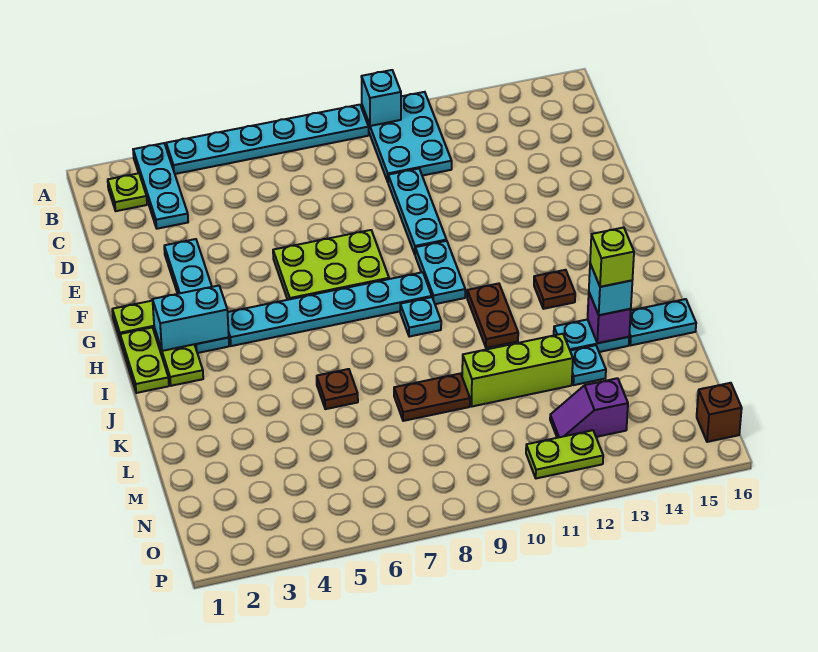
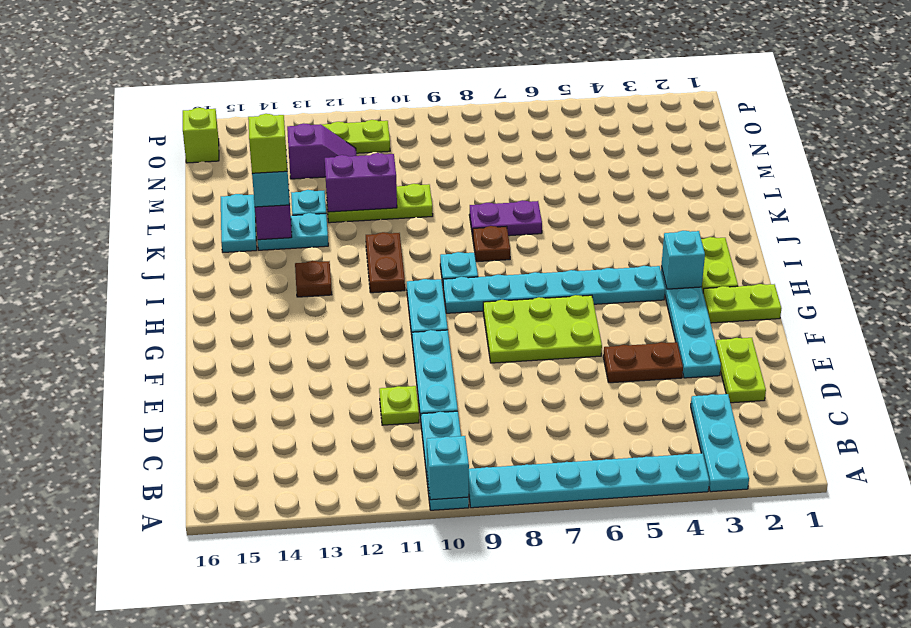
cyan 2x3 plate [362,92,452,181] -> cyan 1x3 plate [421,411,469,510]
lime 1x1 plate [108,173,147,211] -> lime 1x1 plate moved to [379,386,419,425]
lime 1x2 plate [120,328,169,393] -> lime 1x2 plate moved to [716,338,766,403]
cyan 1x2 brick [152,286,229,351] -> cyan 1x1 brick [661,231,705,289]
brown 1x1 plate [317,369,358,409] -> brown 1x1 plate moved to [473,226,510,262]
none -> purple 1x2 plate [469,200,542,236]
cyan 1x2 plate [629,299,696,345] -> cyan 1x2 plate turned to [221,194,257,252]
brown 1x2 plate [394,374,470,421] -> brown 1x2 plate moved to [603,342,683,383]
lime 1x3 brick [462,334,573,406] -> lime 1x3 plate [327,184,433,223]
none -> purple 1x2 brick [325,153,397,212]
brown 1x1 brick [697,383,742,442] -> lime 1x1 brick [183,108,219,163]

